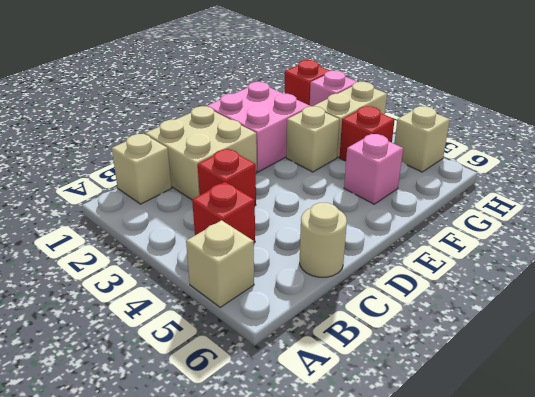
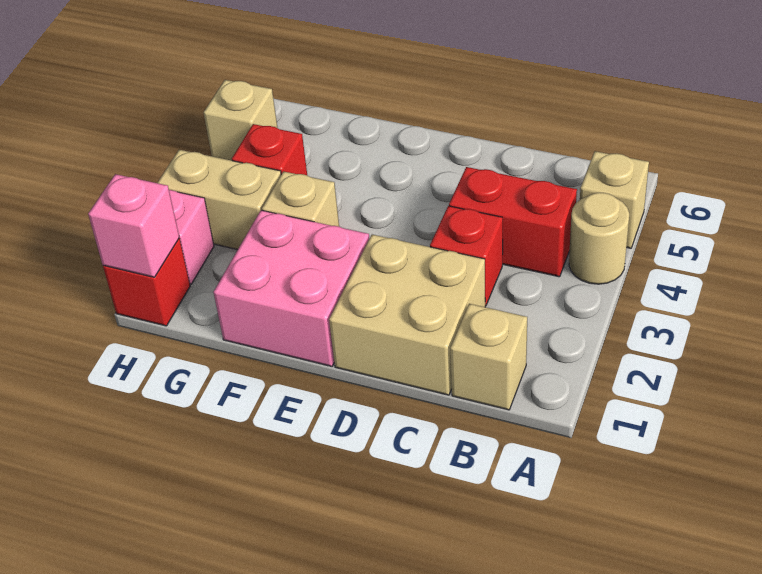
red 1x1 brick [192,182,255,243] -> red 1x2 brick [449,167,577,277]
tan 1x1 round brick [300,203,347,277] -> tan 1x1 round brick moved to [569,193,629,284]
pink 1x1 brick [344,134,403,204] -> pink 1x1 brick moved to [88,174,179,277]

